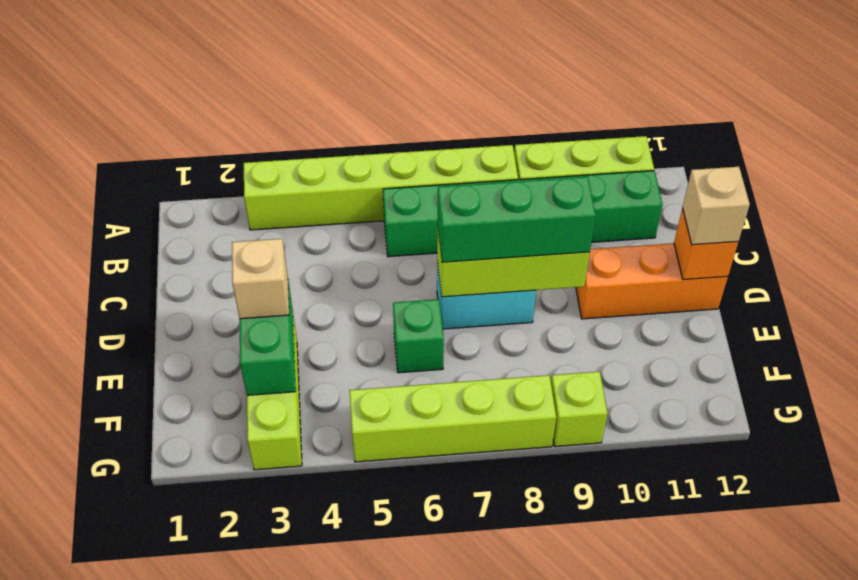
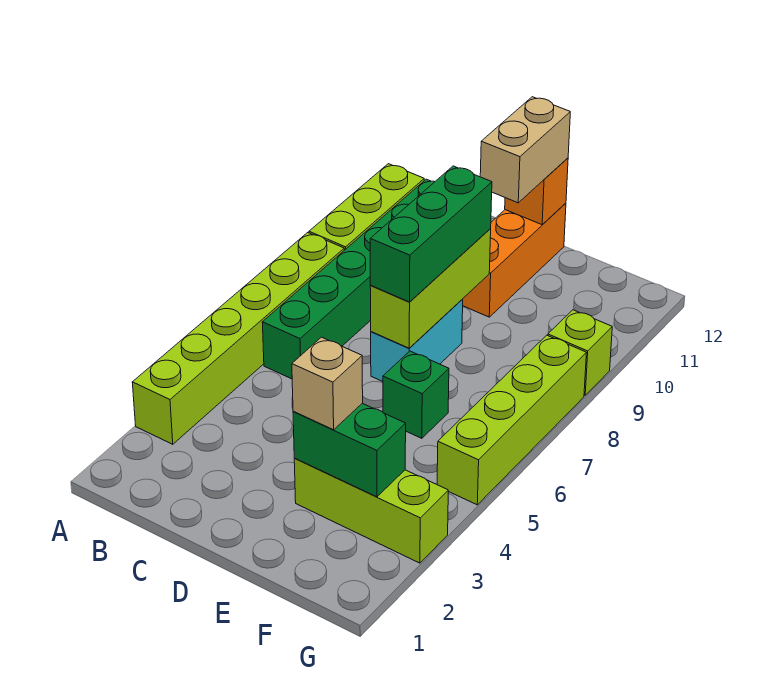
tan 1x1 brick [683,167,750,245] -> tan 1x2 brick [480,97,570,203]

